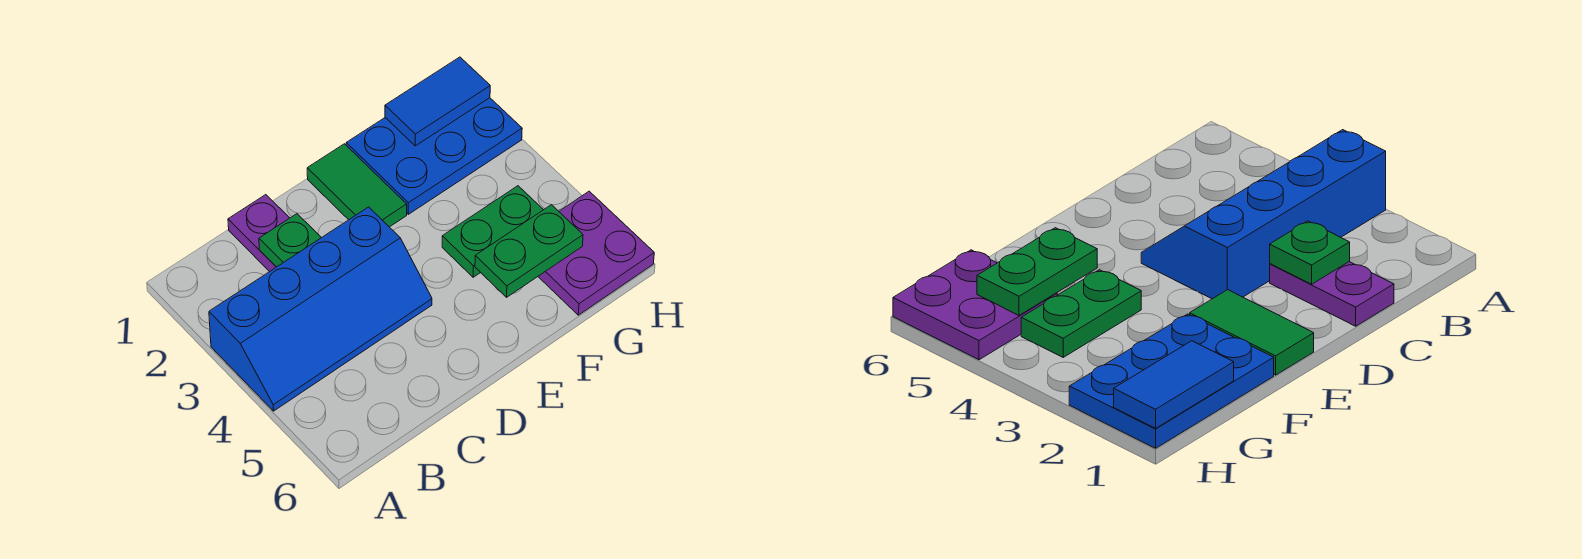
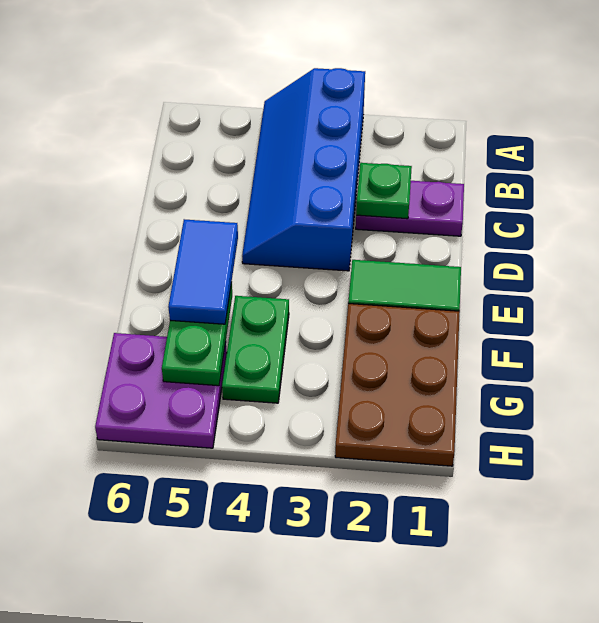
blue 2x3 plate [346,98,522,214] -> brown 2x3 plate [335,303,460,466]
blue 1x2 tile [385,57,490,146] -> blue 1x2 tile moved to [168,219,238,324]

